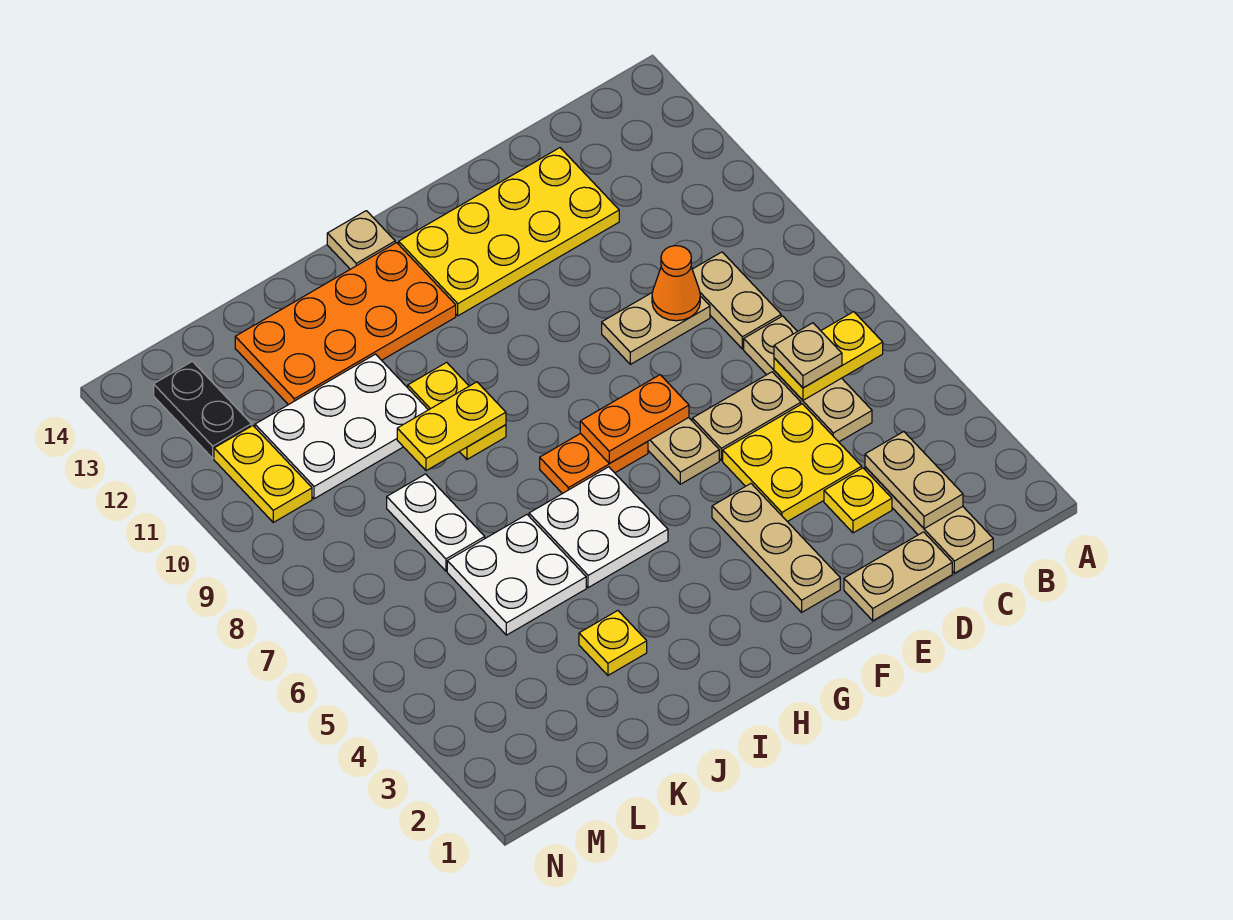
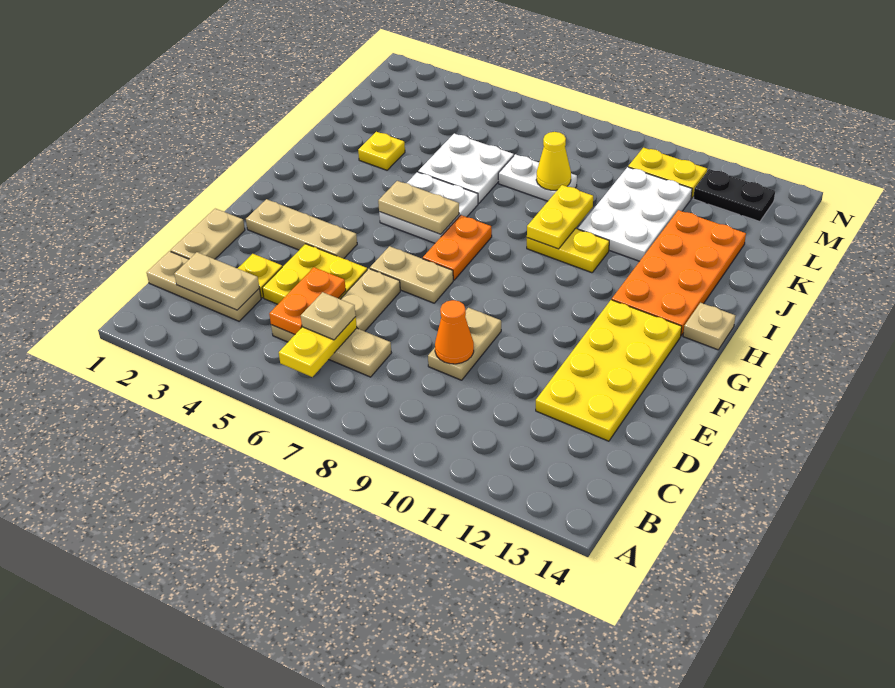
tan 1x2 plate [692,252,781,349] -> tan 1x2 plate moved to [378,181,459,234]
orange 1x2 plate [580,375,689,463] -> orange 1x2 plate moved to [269,267,346,334]
none -> yellow 1x1 cone [536,132,571,190]

